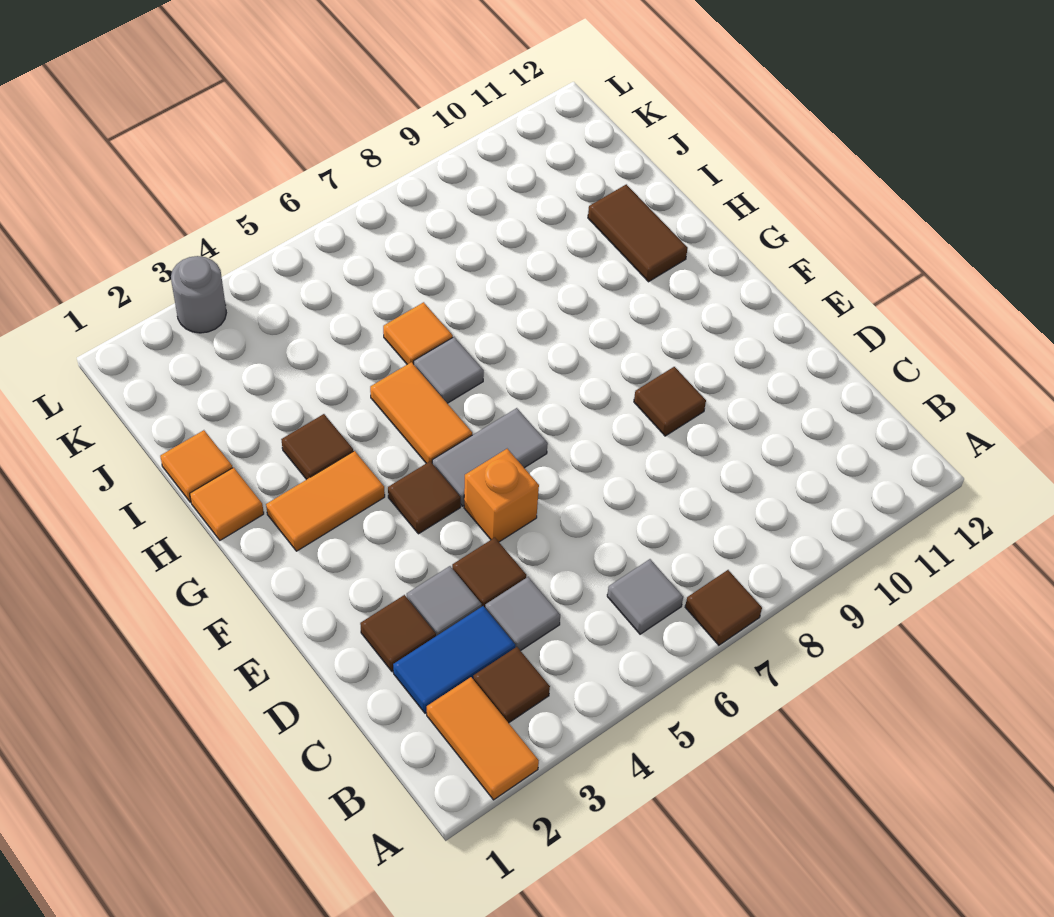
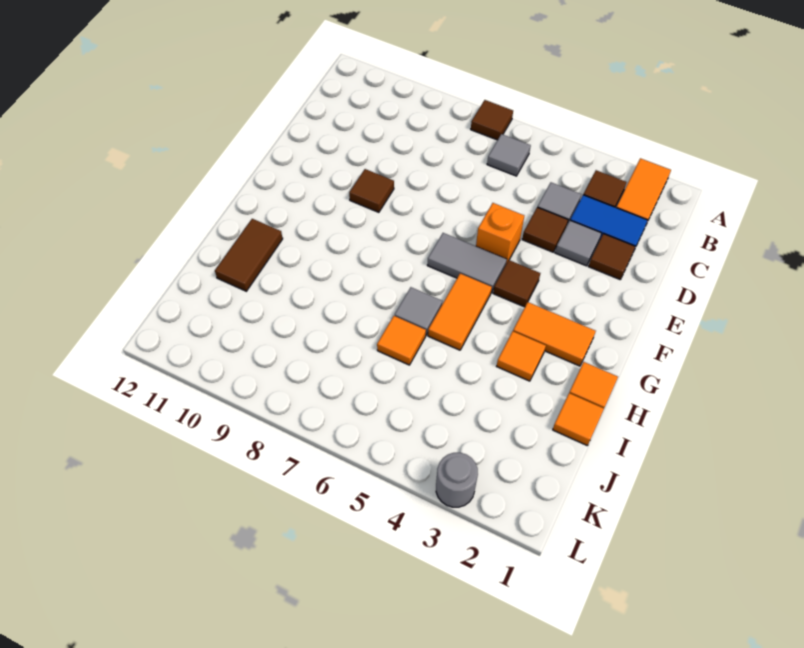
brown 1x1 tile [281,414,353,480] -> orange 1x1 tile [497,331,546,381]

